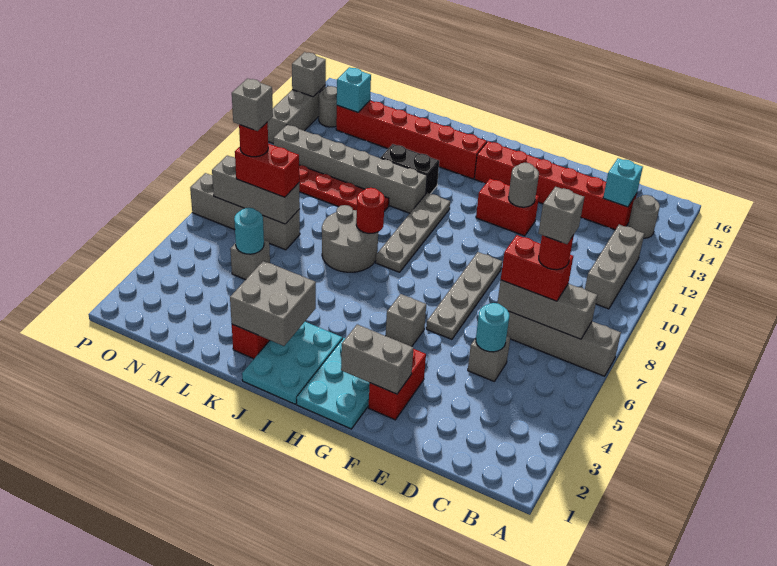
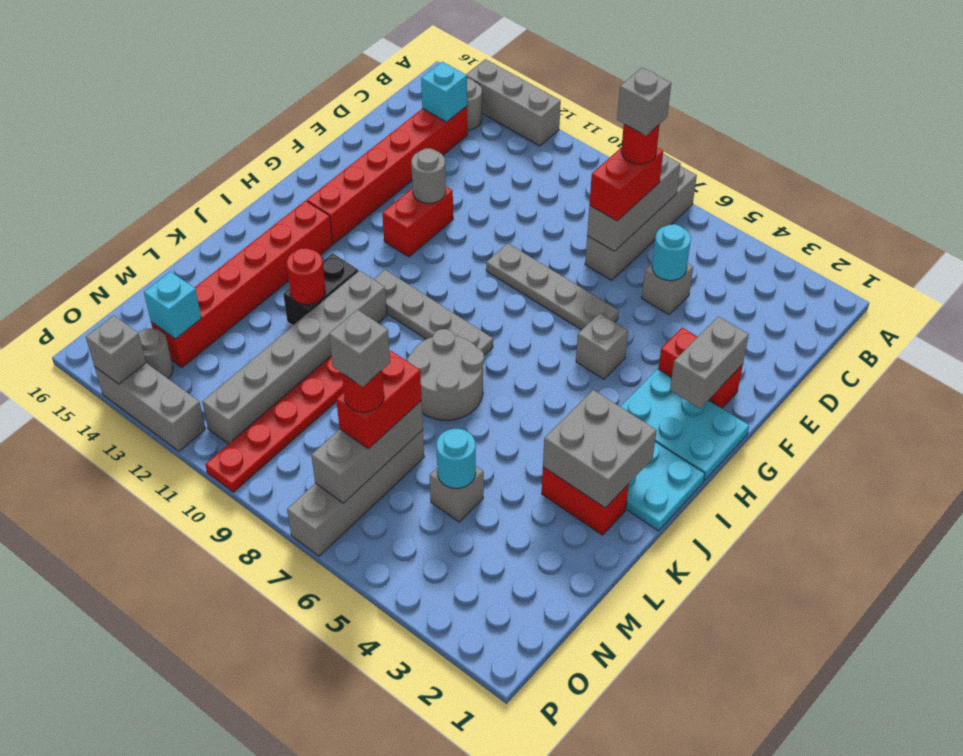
grey 1x3 brick [585,225,644,309] -> grey 1x3 brick moved to [466,59,561,146]
red 1x1 round brick [356,188,385,233] -> red 1x1 round brick moved to [287,248,326,305]

